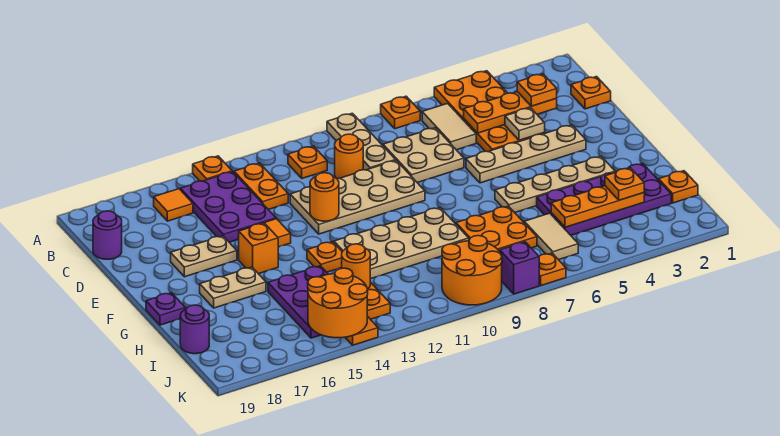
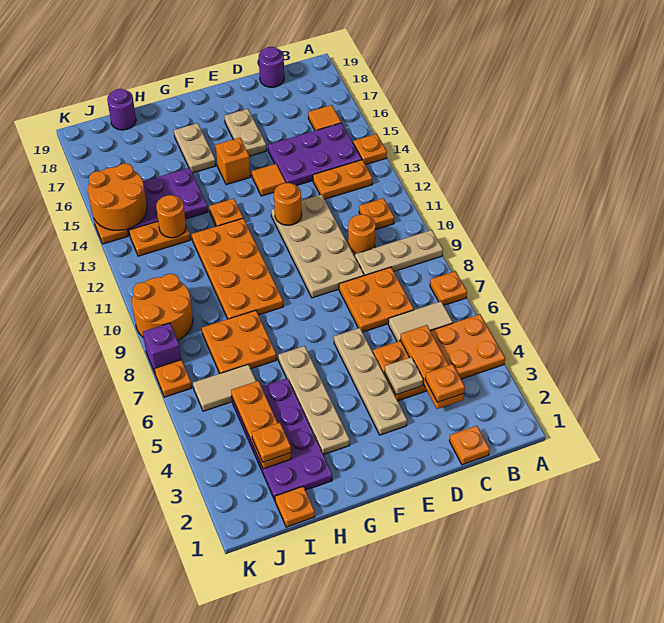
tan 2x2 plate [383,128,464,183] -> orange 2x2 plate [339,267,414,332]
tan 2x4 plate [334,207,469,279] -> orange 2x4 plate [192,218,283,319]
purple 1x1 plate [146,293,185,325] -> none

